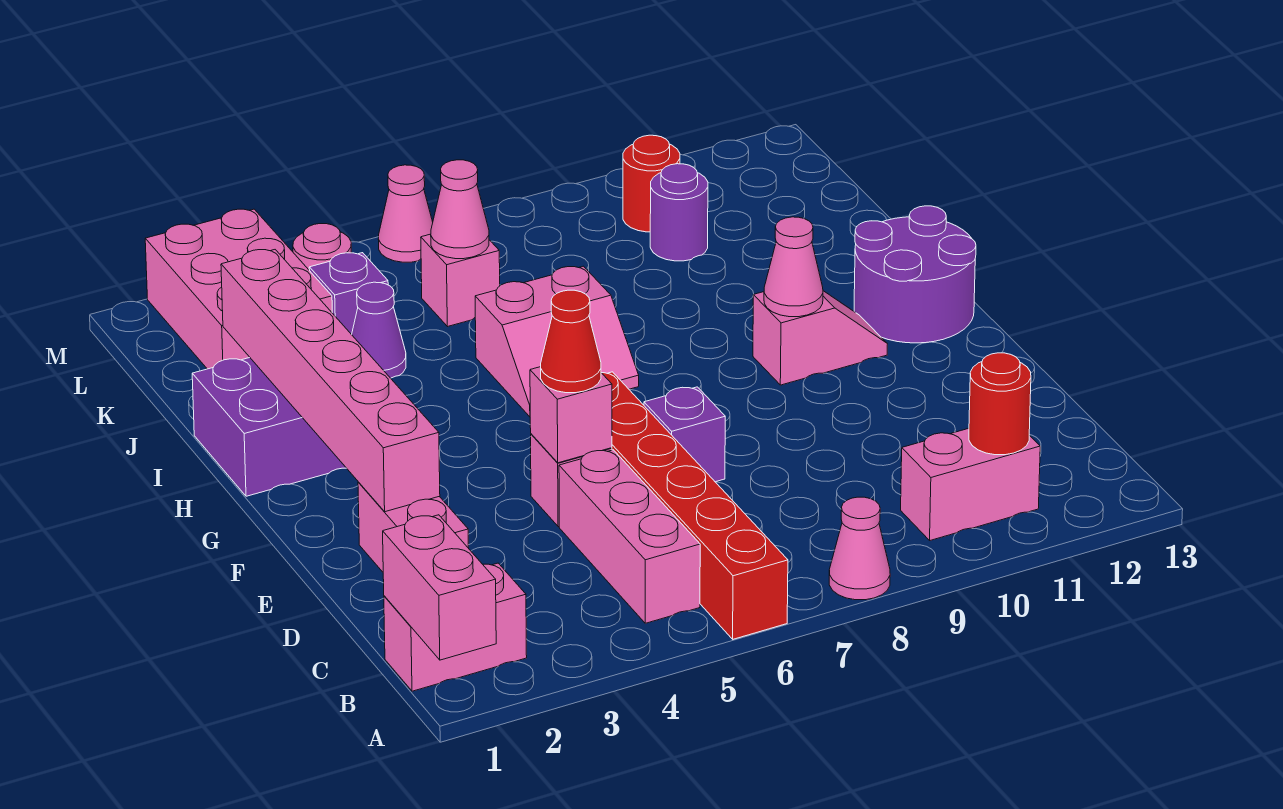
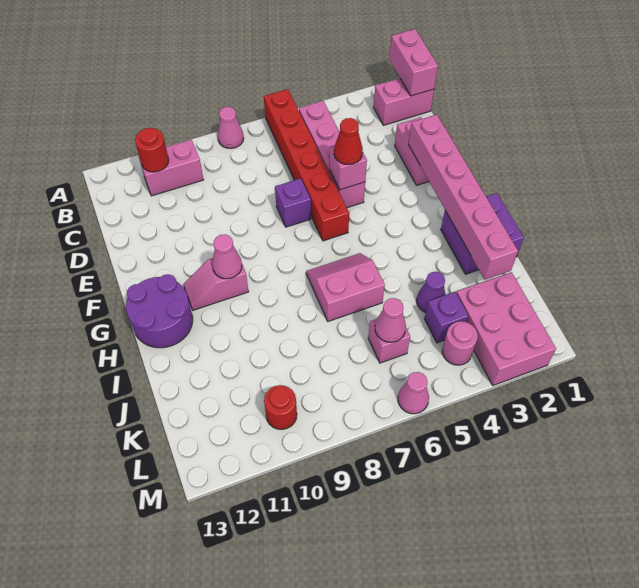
purple 1x1 round brick [650,164,708,261] -> none

